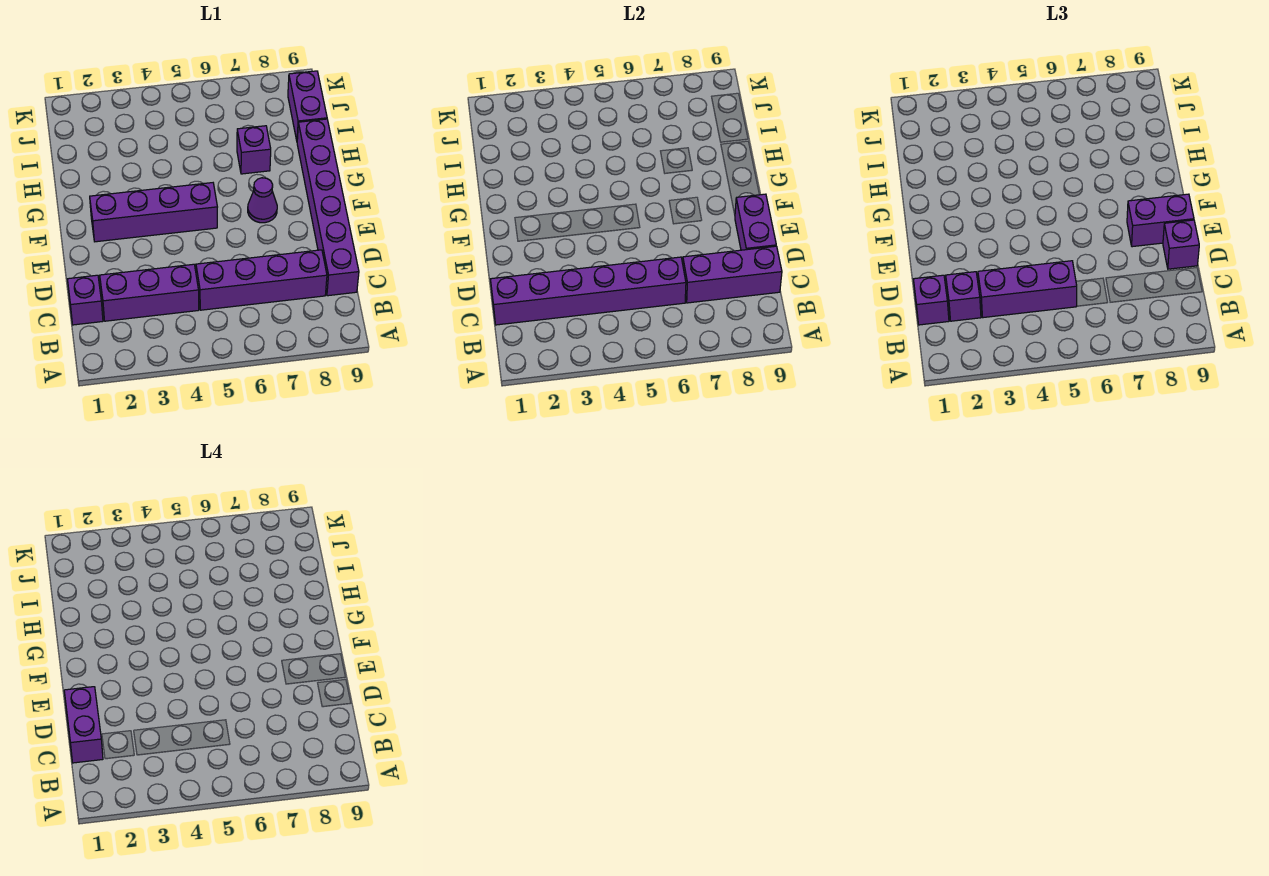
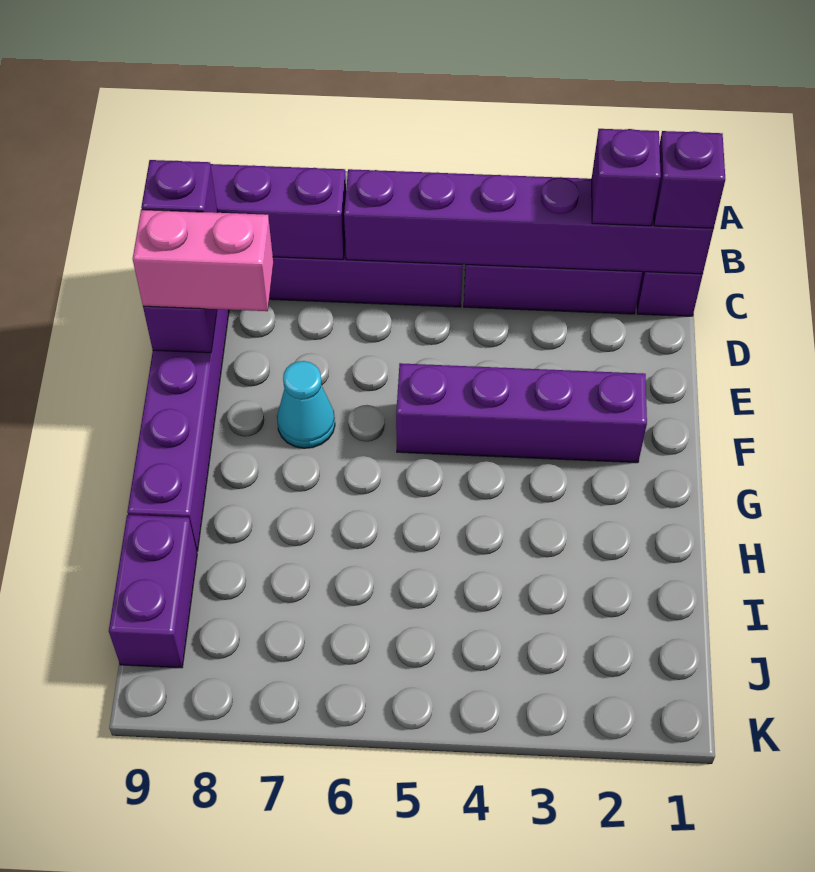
purple 1x2 brick [64,687,103,763] -> none
purple 1x3 brick [978,261,1077,318] -> none
purple 1x2 brick [1127,194,1194,247] -> pink 1x2 brick [133,210,273,311]
purple 1x1 cone [248,178,277,223] -> cyan 1x1 cone [277,361,335,448]
purple 1x1 brick [237,126,271,174] -> none

